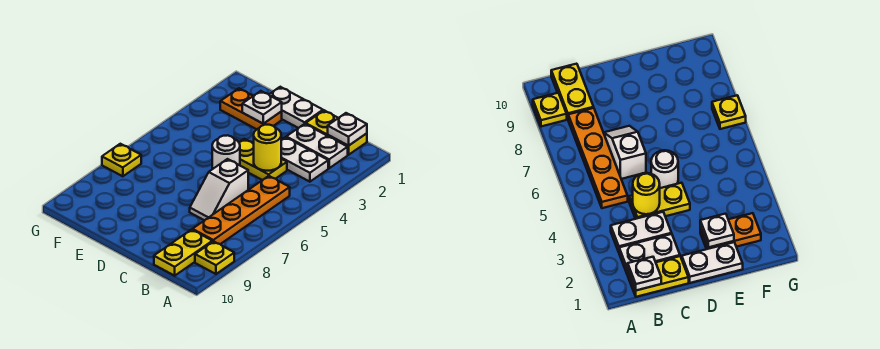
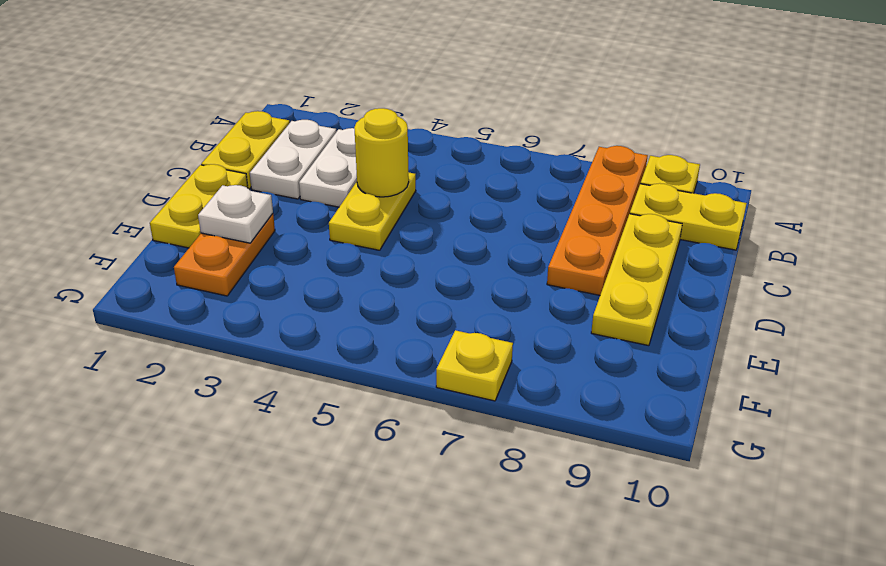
white 1x1 plate [328,113,367,146] -> none
orange 1x4 plate [192,176,290,244] -> orange 1x4 plate turned to [547,146,648,295]
white 1x2 slope [190,159,248,220] -> none
none -> yellow 1x3 plate [591,214,682,346]
white 1x2 plate [269,87,323,128] -> yellow 1x2 plate [150,164,248,248]
white 1x1 round brick [212,135,240,169] -> none

